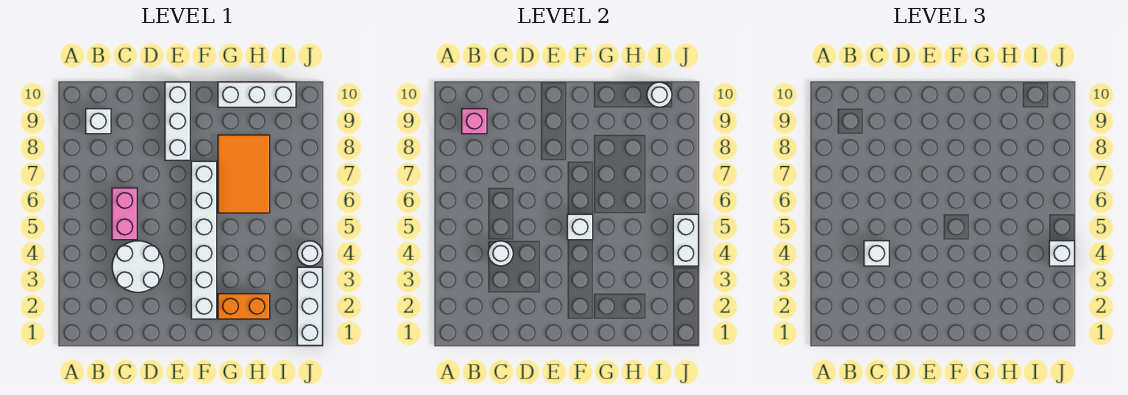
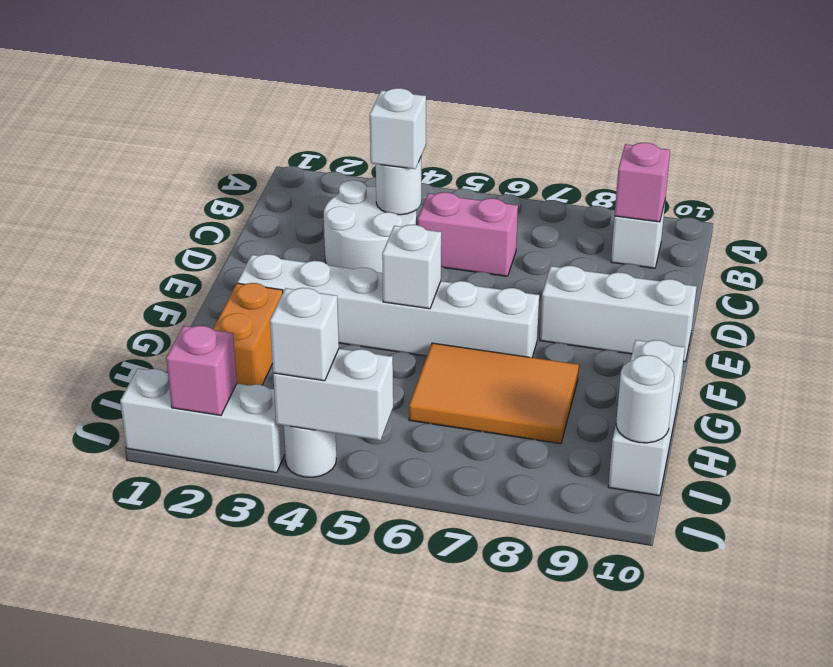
none -> pink 1x1 brick [166,326,237,415]

